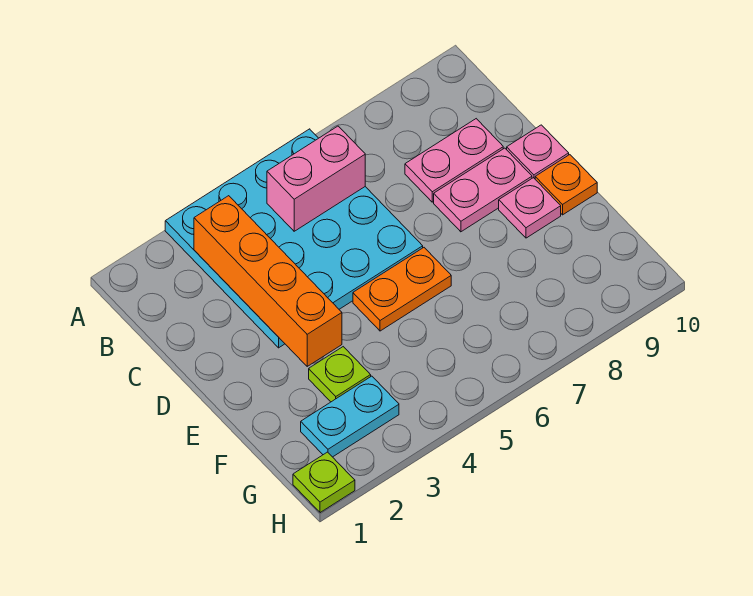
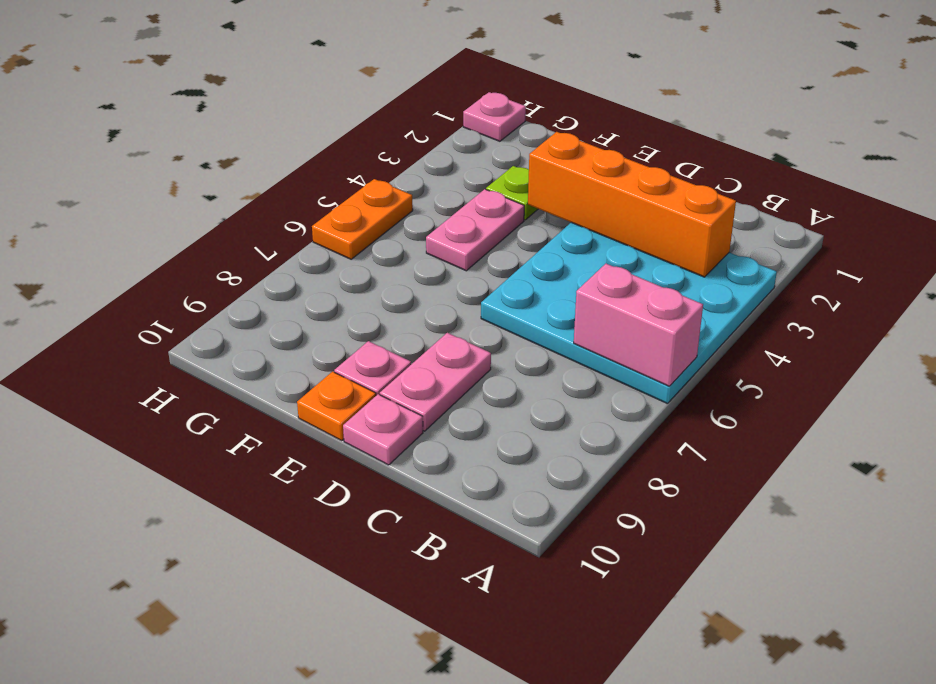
pink 1x2 brick [267,126,365,231] -> pink 1x2 brick turned to [574,264,703,386]
pink 1x2 plate [405,119,503,202] -> pink 1x2 plate moved to [426,189,524,271]
orange 1x2 plate [353,248,451,331] -> orange 1x2 plate moved to [312,179,413,259]
cyan 1x2 plate [301,376,399,457] -> none
lime 1x1 plate [293,452,355,513] -> pink 1x1 plate [463,92,526,141]

